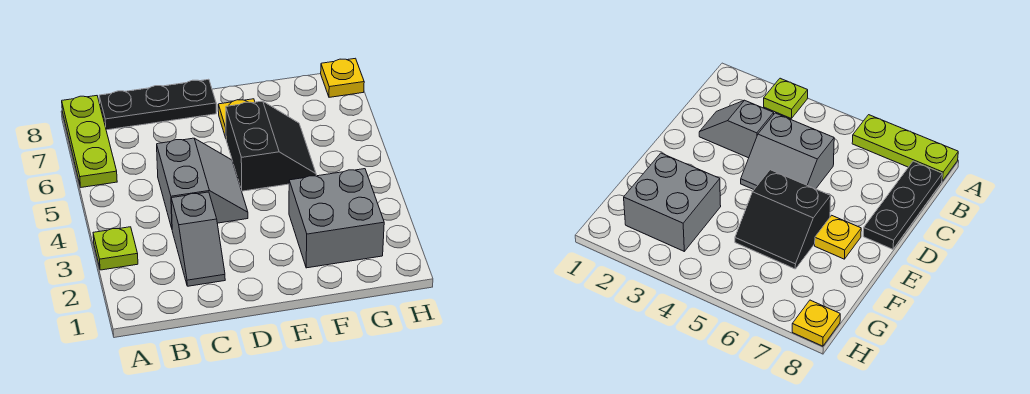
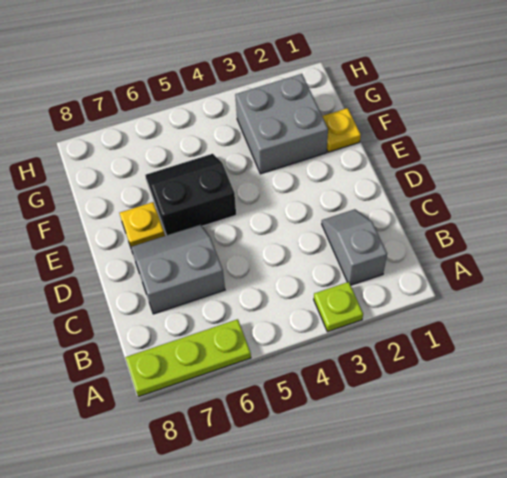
black 1x3 plate [99,79,216,130] -> none
grey 1x2 slope [171,192,225,286] -> grey 1x2 slope turned to [322,209,387,285]
grey 2x2 slope [157,138,248,228] -> grey 2x2 slope moved to [131,224,225,314]
yellow 1x1 plate [321,58,364,97] -> yellow 1x1 plate moved to [322,108,361,152]

